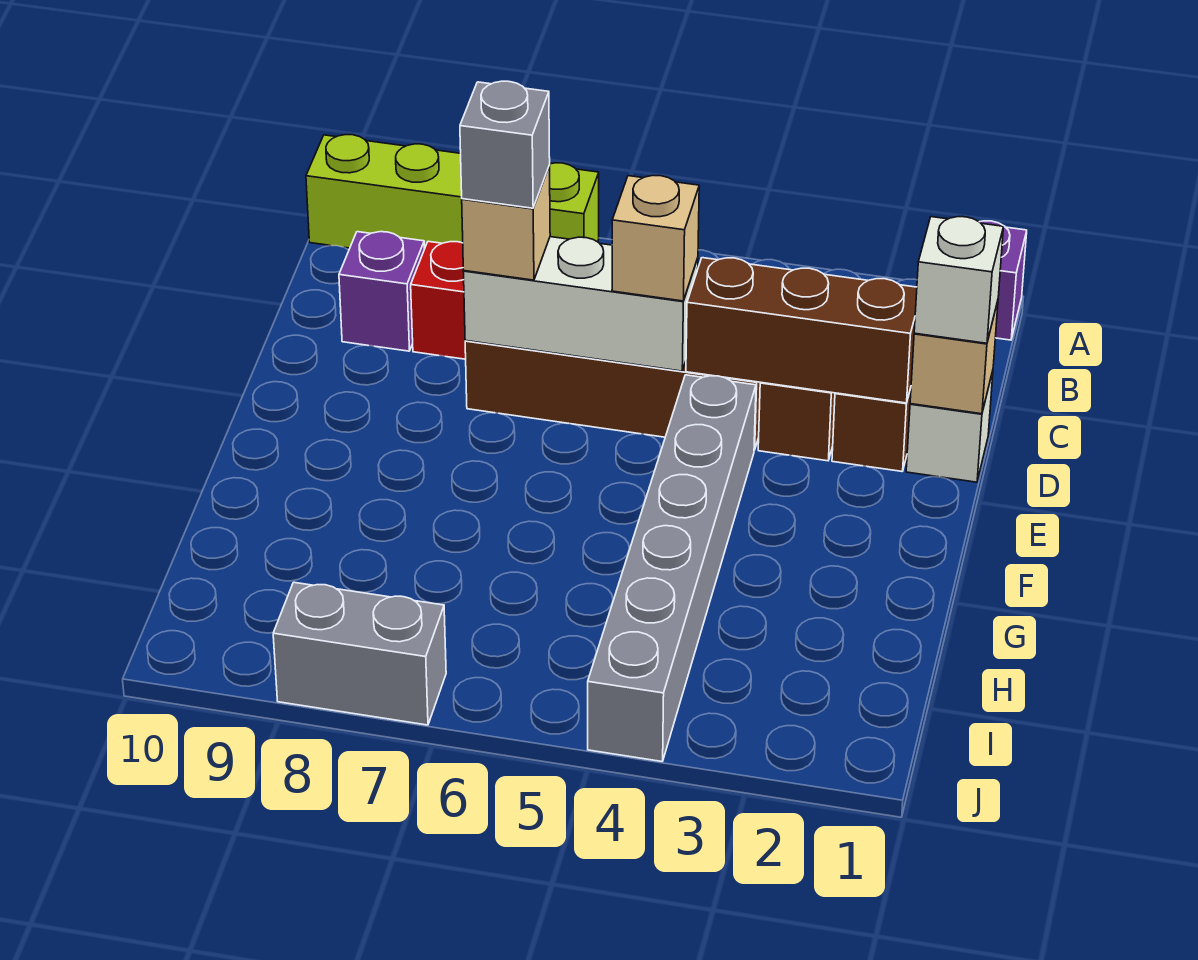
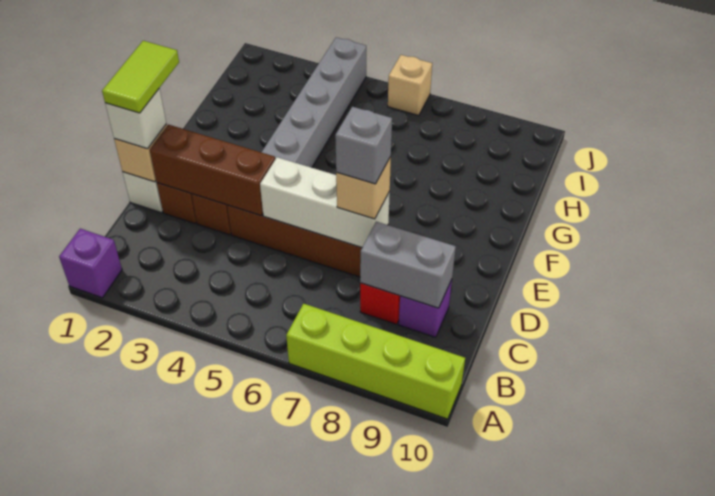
none -> lime 1x2 tile [102,41,179,113]
tan 1x1 brick [612,175,699,301] -> tan 1x1 brick moved to [388,55,432,116]
grey 1x2 brick [273,582,446,725] -> grey 1x2 brick moved to [360,222,456,308]

